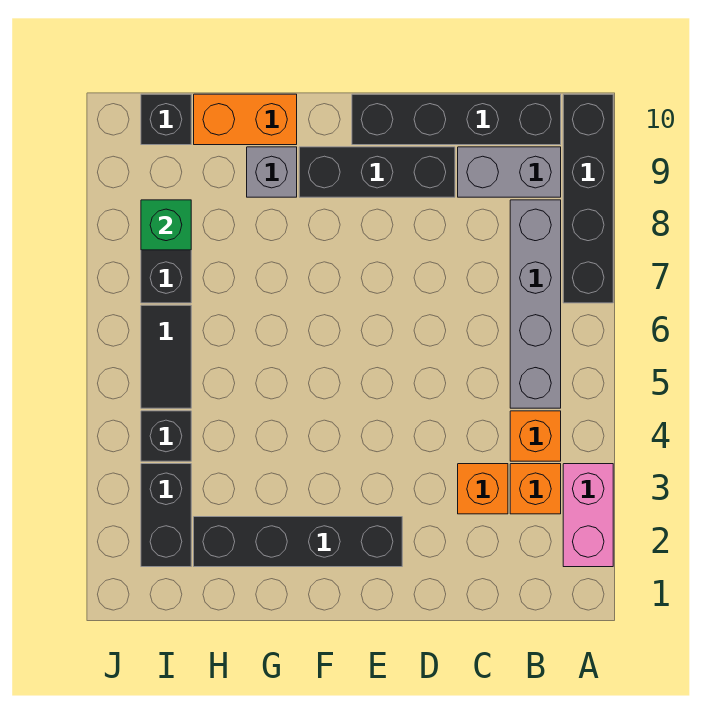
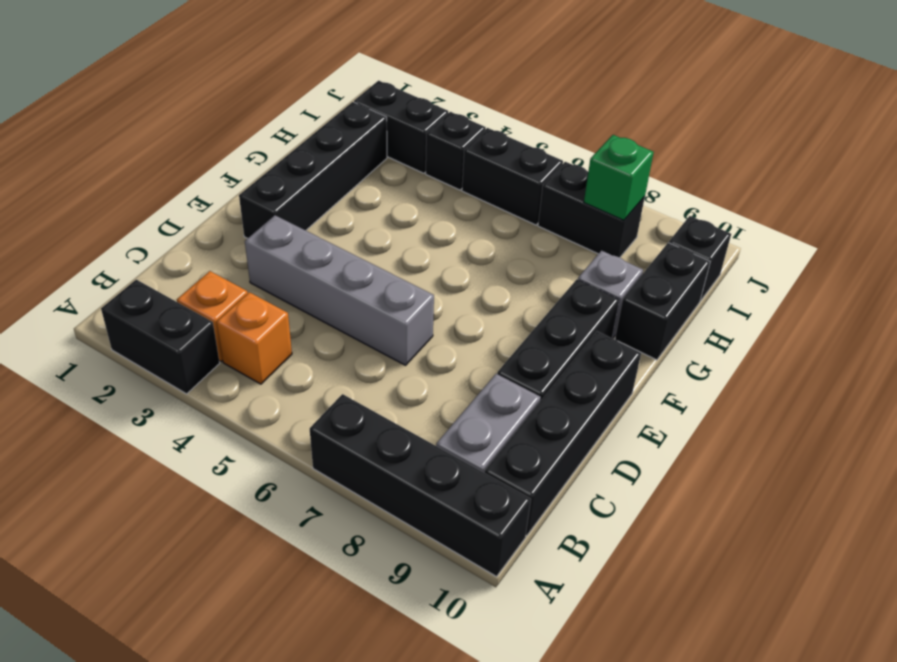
pink 1x2 brick [563,464,613,567] -> black 1x2 brick [101,280,220,394]
grey 1x4 brick [510,200,561,408] -> grey 1x4 brick moved to [245,215,434,365]
orange 1x1 brick [458,464,508,514] -> none
orange 1x2 brick [194,94,297,145] -> black 1x2 brick [615,243,710,360]
black 1x2 tile [141,305,191,408] -> black 1x2 brick [462,128,563,225]

